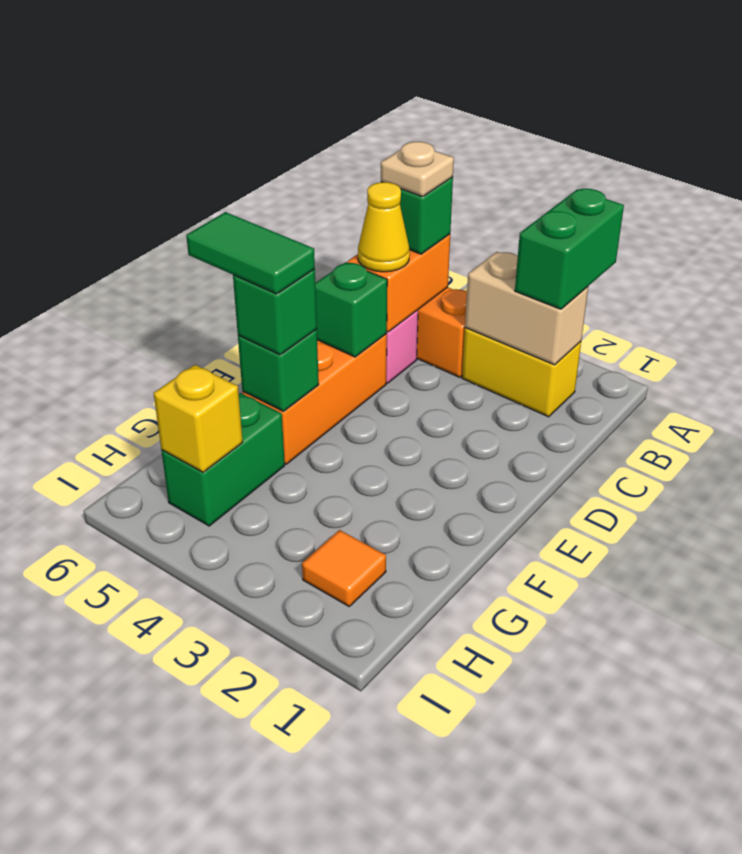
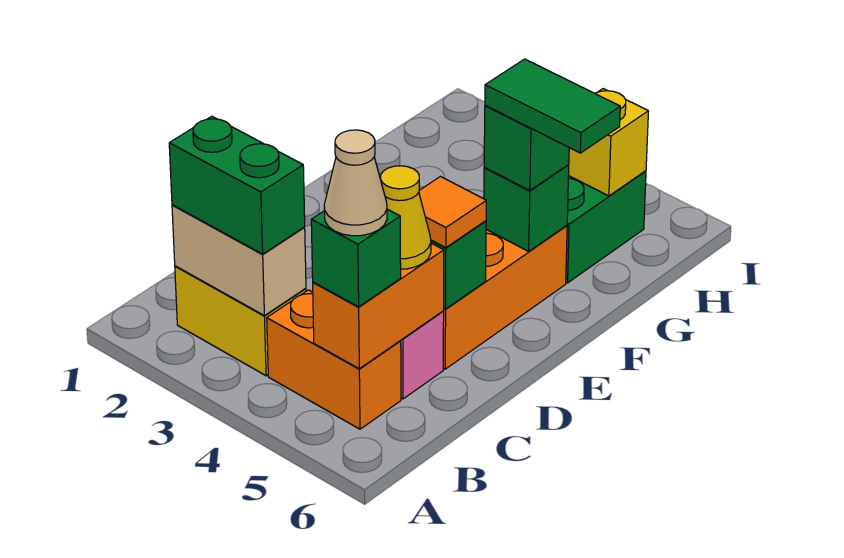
green 1x2 brick [515,189,624,309] -> green 1x2 brick turned to [169,116,305,254]
tan 1x1 plate [381,142,454,197] -> tan 1x1 cone [324,130,387,236]
orange 1x1 tile [302,530,386,606] -> orange 1x1 tile moved to [419,177,486,248]

